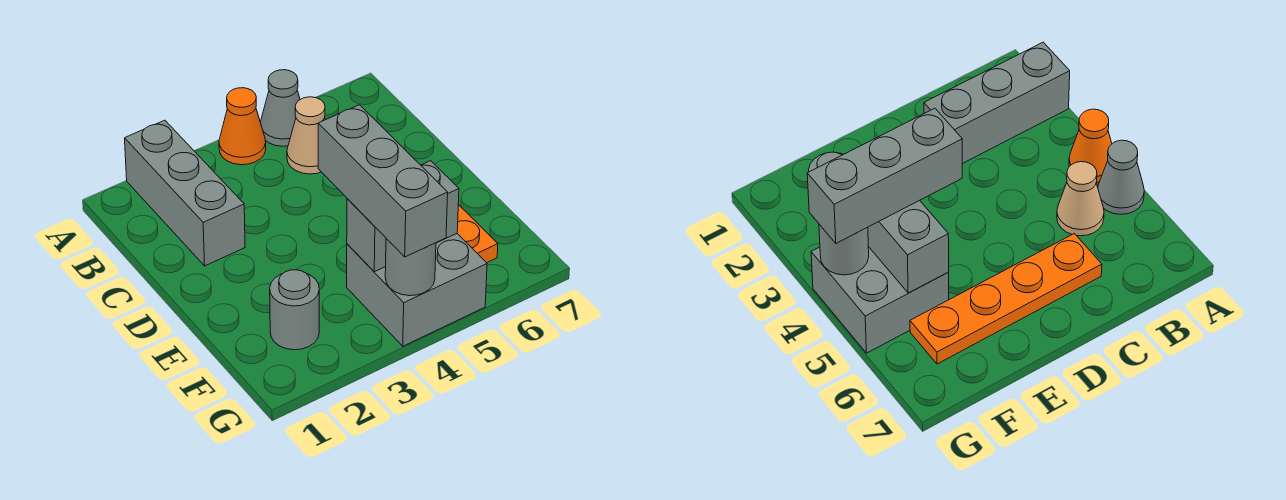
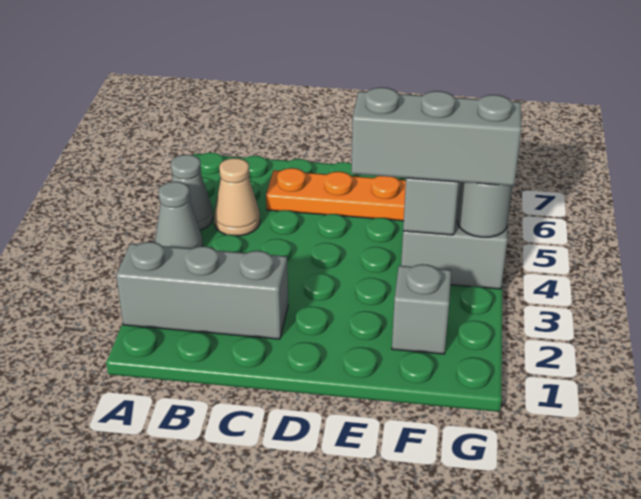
orange 1x1 cone [219,88,266,165] -> grey 1x1 cone [155,182,203,249]
grey 1x1 round brick [270,270,319,350] -> grey 1x1 brick [392,264,451,354]

